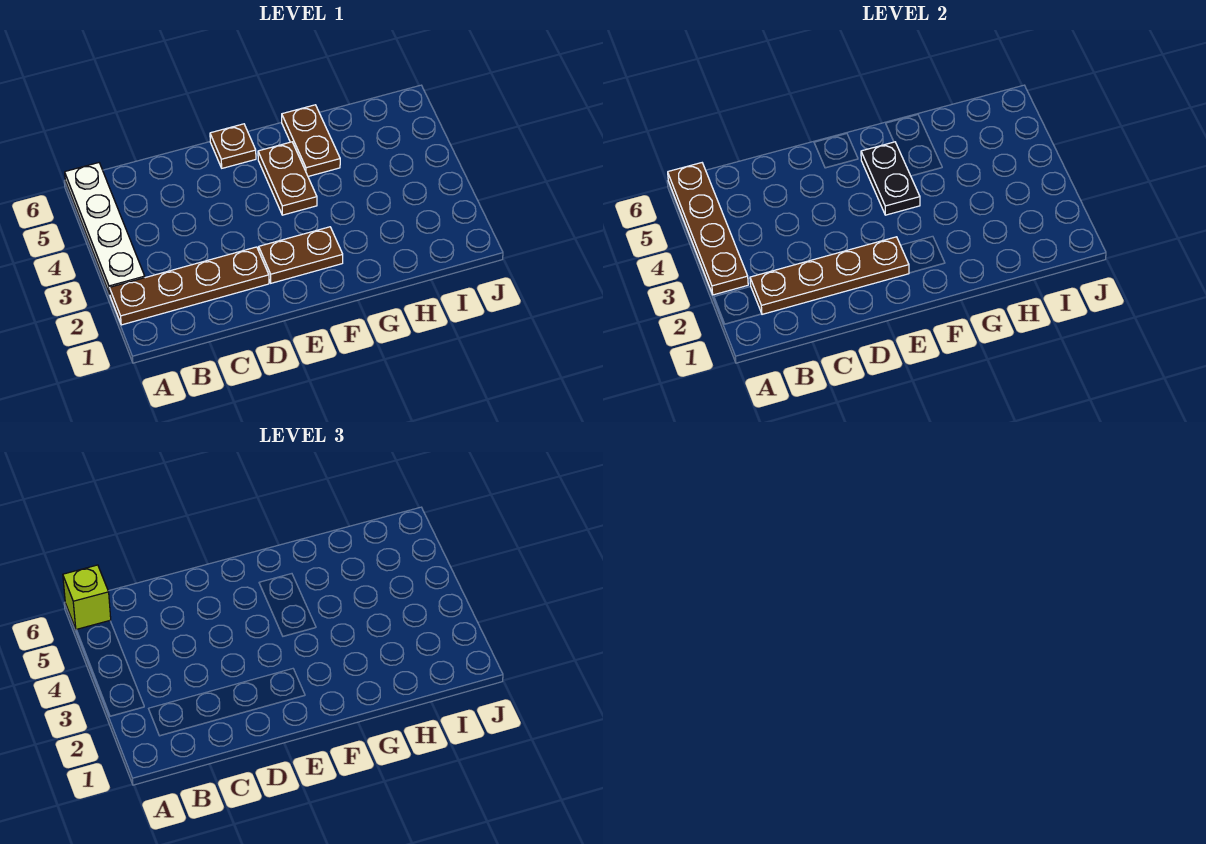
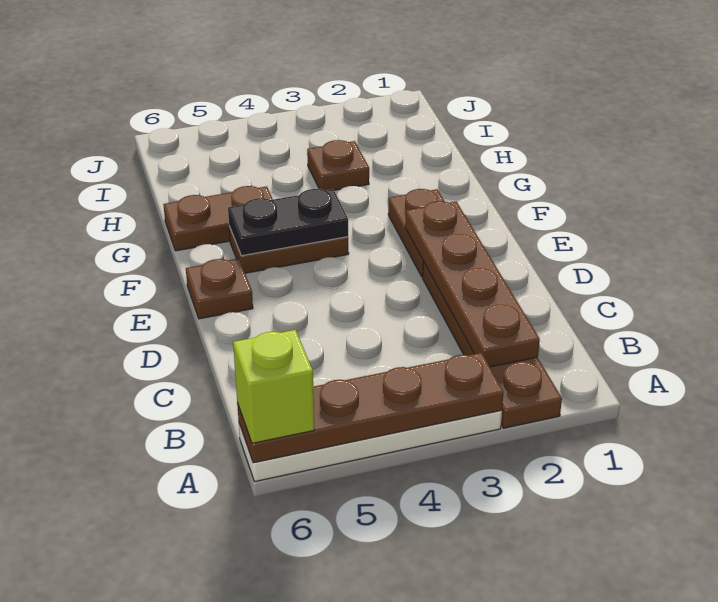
none -> brown 1x1 plate [307,140,369,191]

